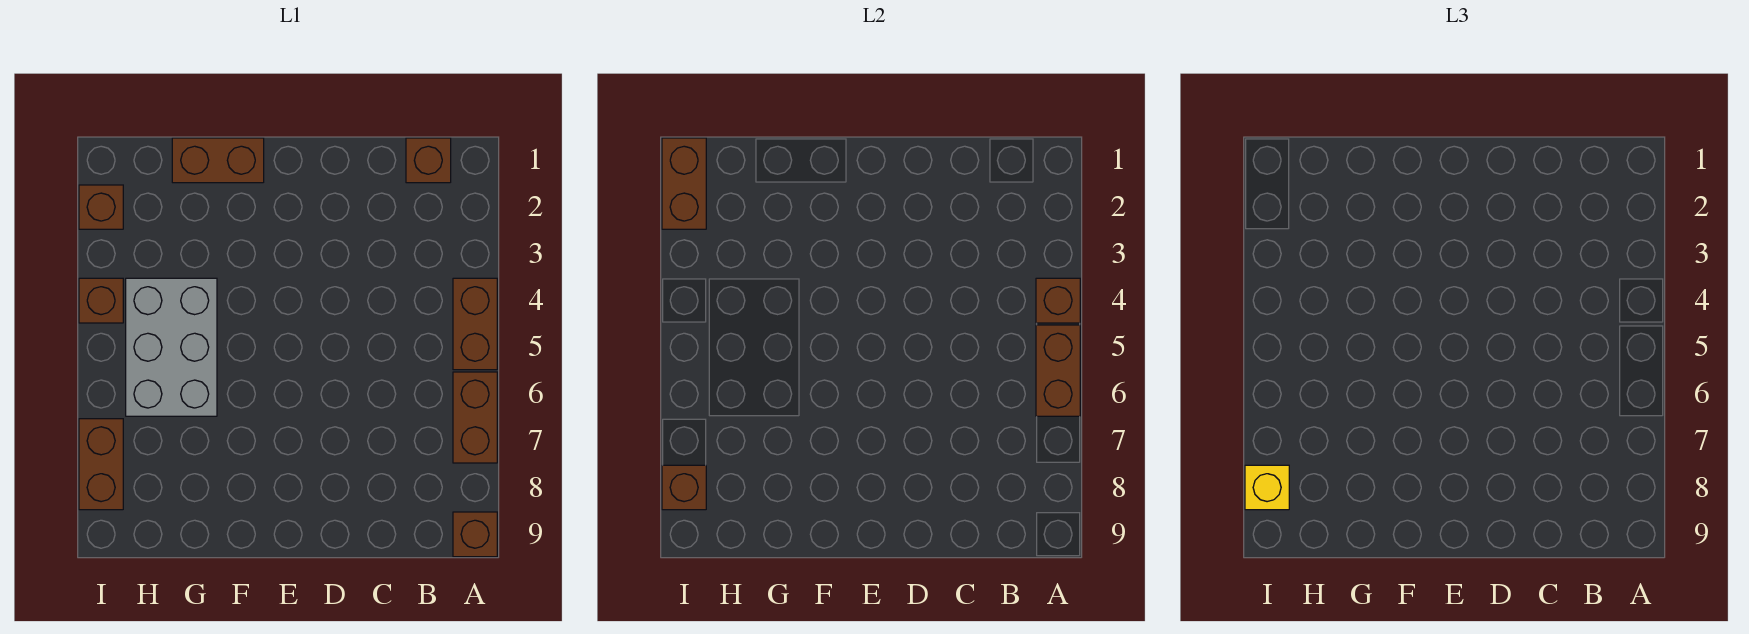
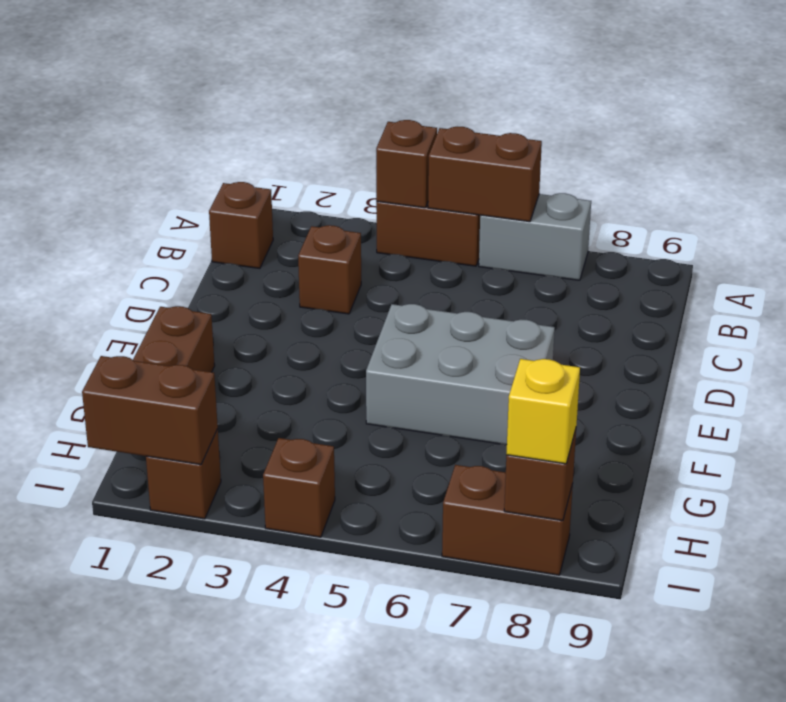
brown 1x2 brick [453,372,497,463] -> grey 1x2 brick [479,193,591,280]
brown 1x1 brick [453,512,497,557] -> brown 1x1 brick moved to [298,225,361,314]
grey 2x3 brick [126,278,217,416] -> grey 2x3 brick moved to [366,304,555,445]

